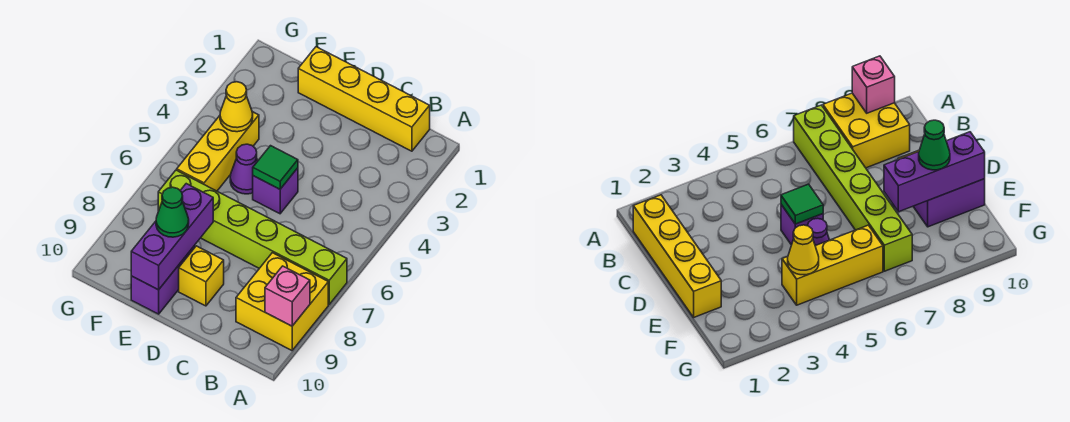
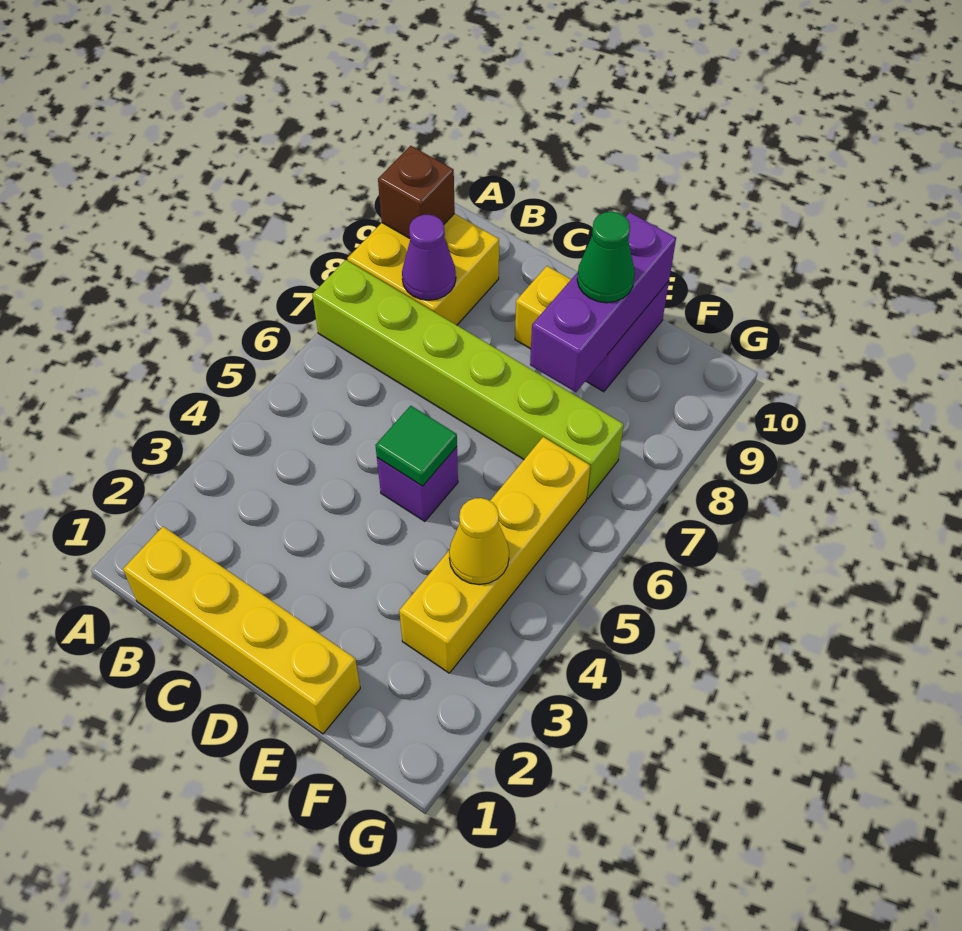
pink 1x1 brick [265,266,310,326] -> brown 1x1 brick [378,146,455,238]
purple 1x1 cone [230,144,258,194] -> purple 1x1 cone moved to [402,215,456,300]
yellow 1x3 brick [177,112,259,191] -> yellow 1x4 brick [399,437,590,673]

